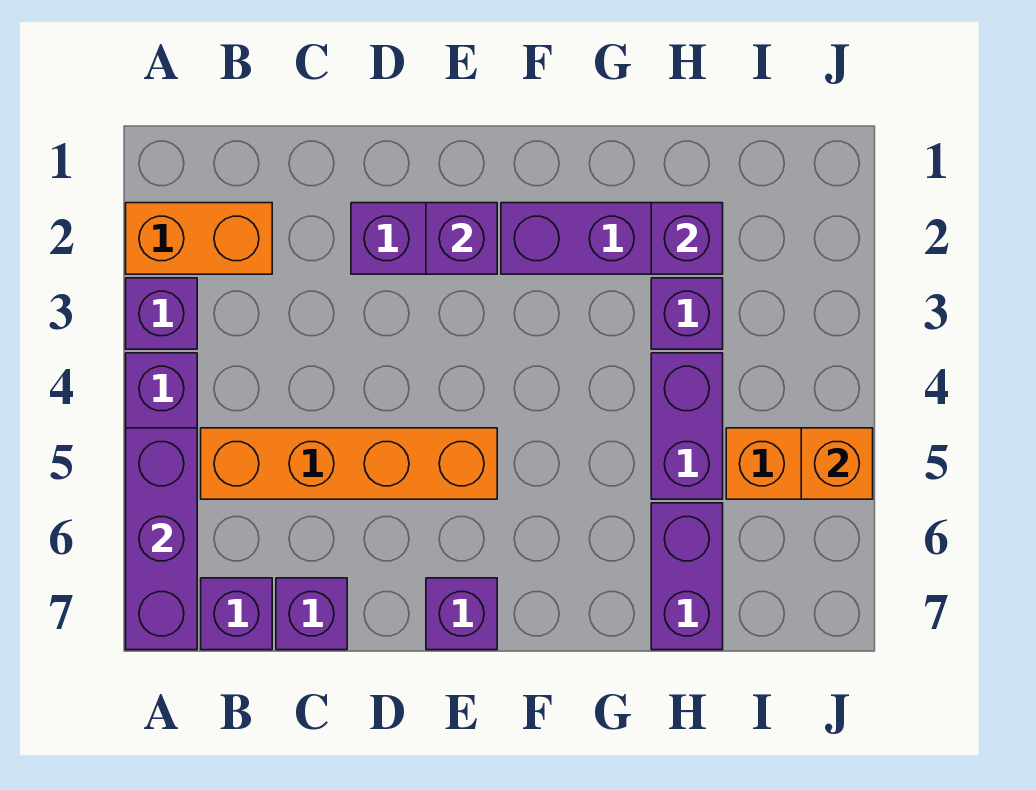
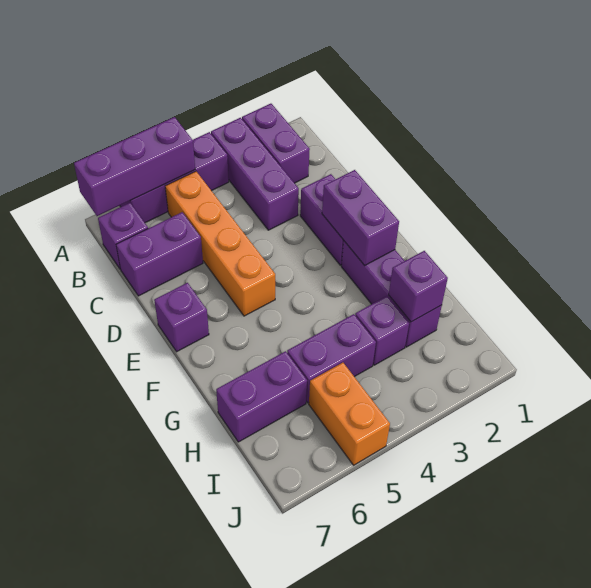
orange 1x2 brick [126,203,272,274] -> purple 1x2 brick [242,104,310,183]
purple 1x1 brick [126,278,197,349] -> purple 1x3 brick [211,118,299,230]
purple 1x1 brick [276,578,347,650] -> purple 1x2 brick [116,212,203,296]
purple 1x1 brick [426,203,497,274] -> purple 1x2 brick [322,170,399,265]
orange 1x1 brick [801,428,873,499] -> none

